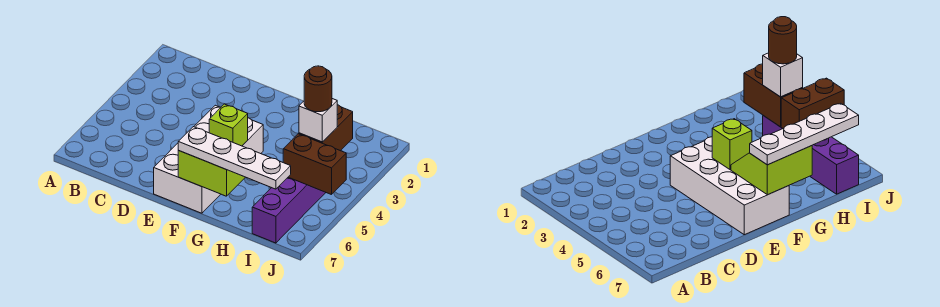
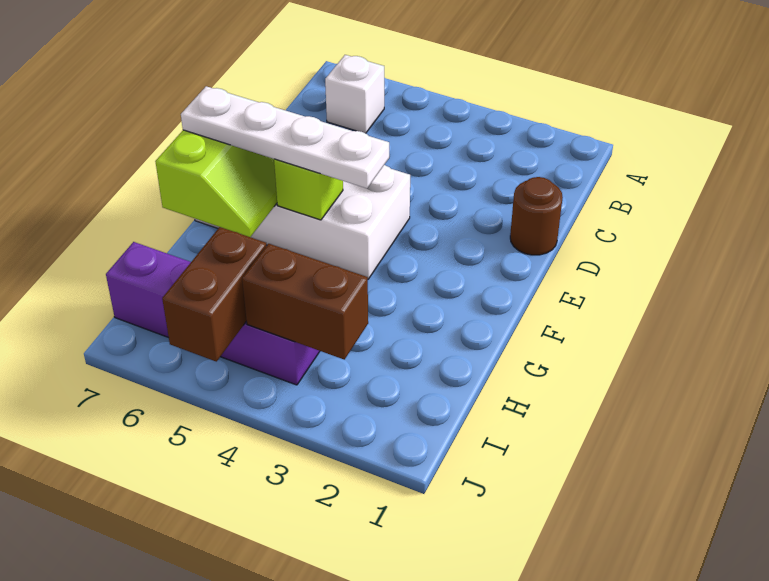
white 1x4 plate [178,127,291,189] -> white 1x4 plate turned to [181,86,389,188]
white 1x1 brick [299,99,337,142] -> white 1x1 brick moved to [325,55,384,133]
brown 1x1 round brick [304,66,332,112] -> brown 1x1 round brick moved to [510,177,563,255]

